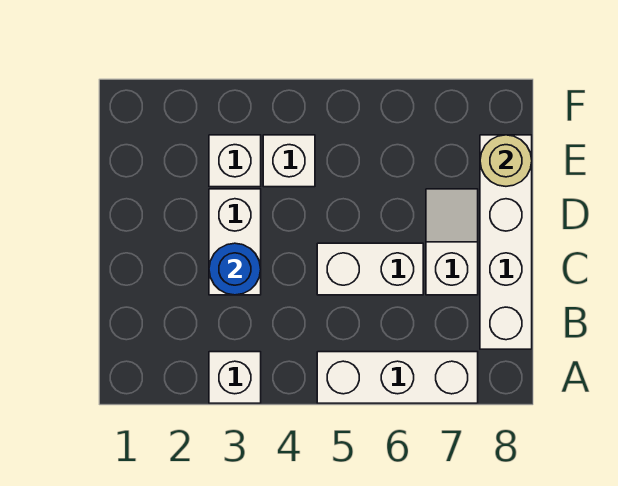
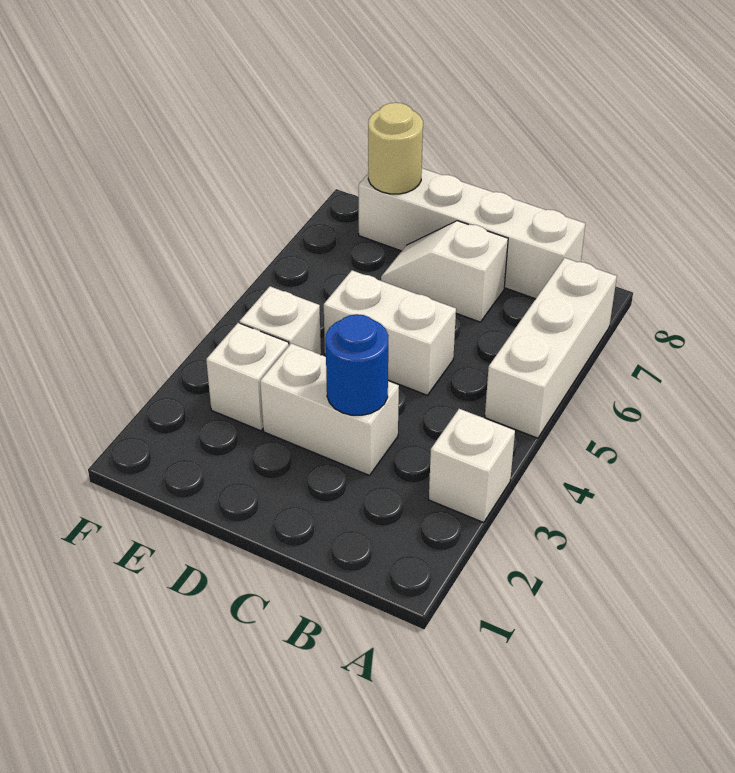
white 1x2 brick [317,243,423,295] -> white 1x2 brick turned to [324,270,456,395]

